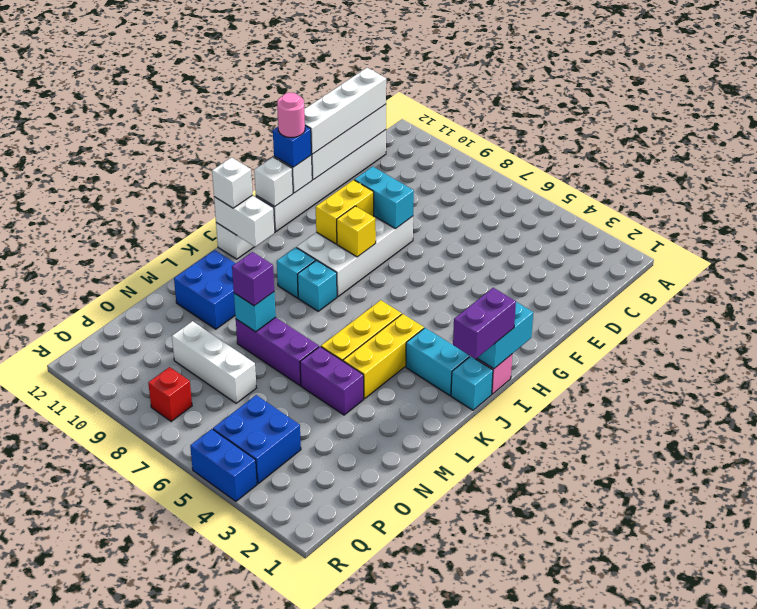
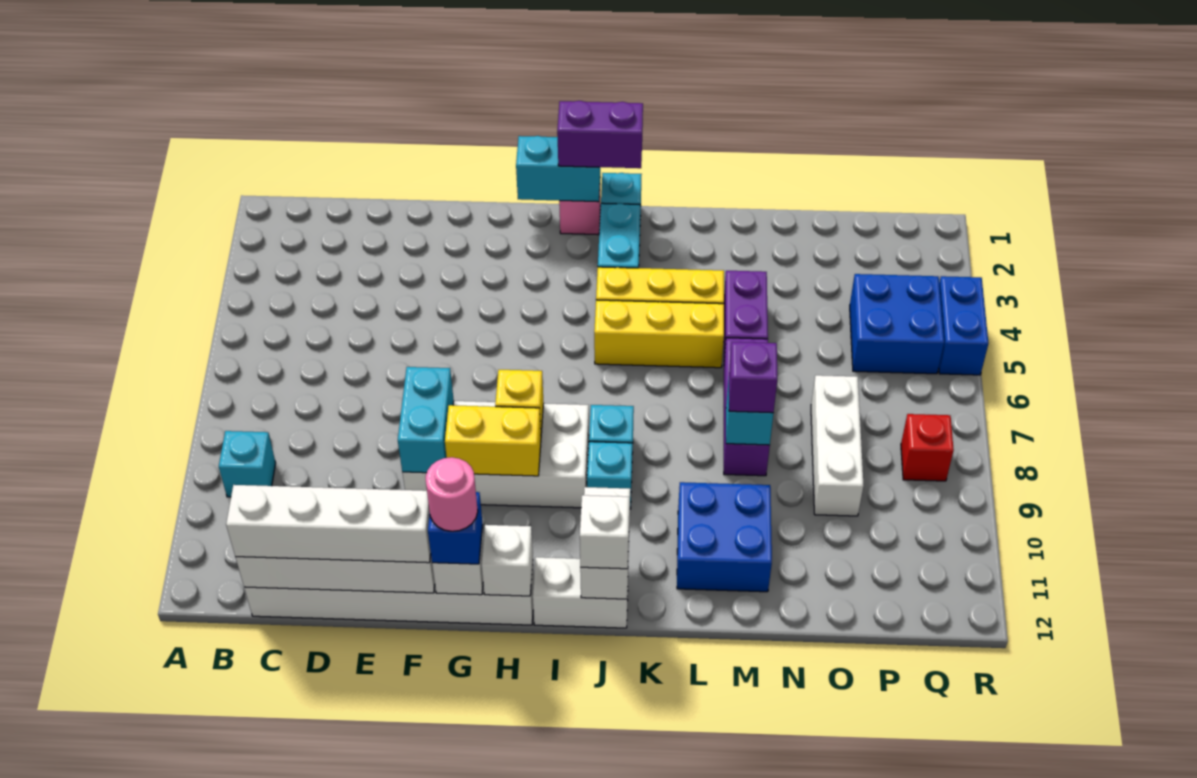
none -> cyan 1x1 brick [219,431,276,497]

